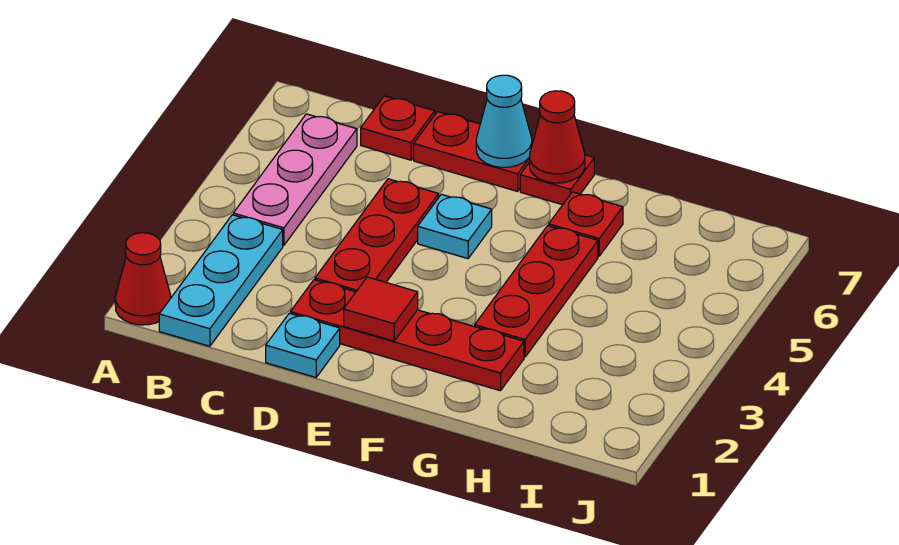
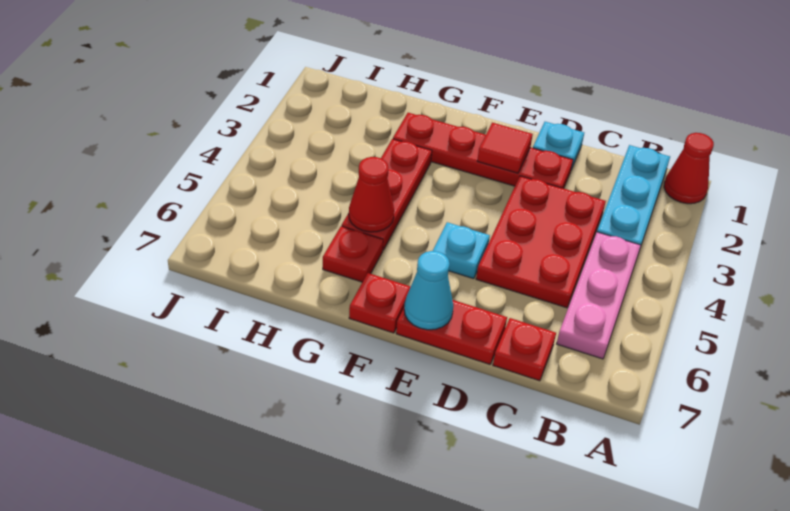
red 1x3 plate [315,179,439,292] -> red 2x3 plate [476,176,606,308]
red 1x1 cone [530,91,585,183] -> red 1x1 cone moved to [349,157,394,232]

